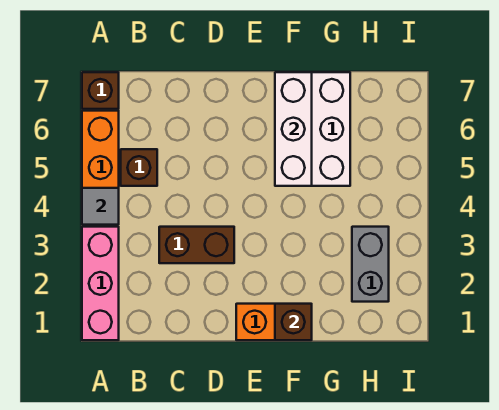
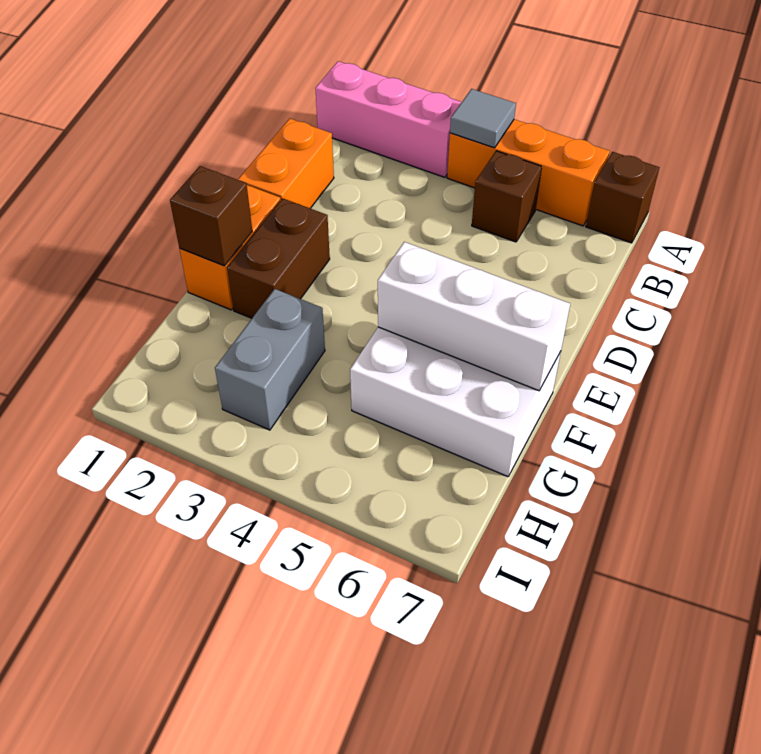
none -> orange 1x2 brick [238,118,334,208]
brown 1x2 brick [159,227,234,263] -> brown 1x2 brick moved to [227,198,330,318]
grey 1x2 brick [352,227,389,302] -> grey 1x2 brick turned to [215,289,325,430]

